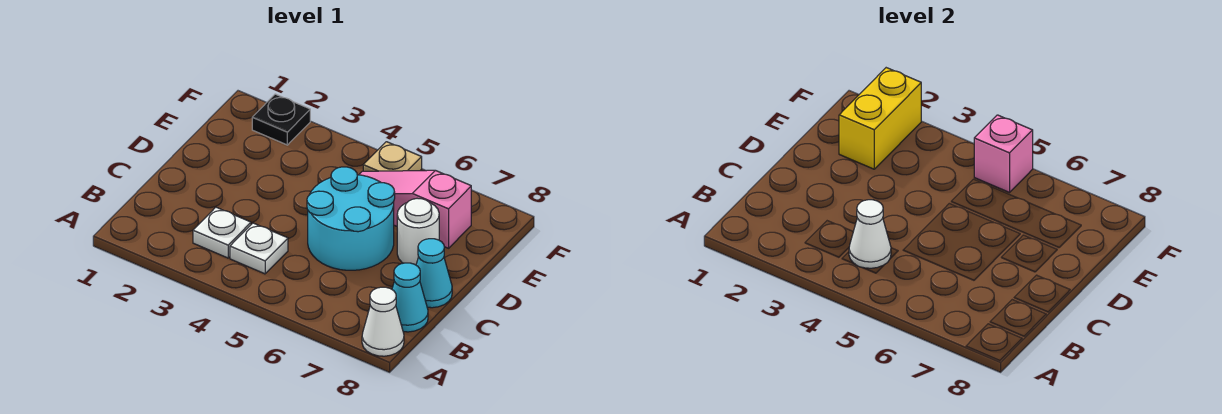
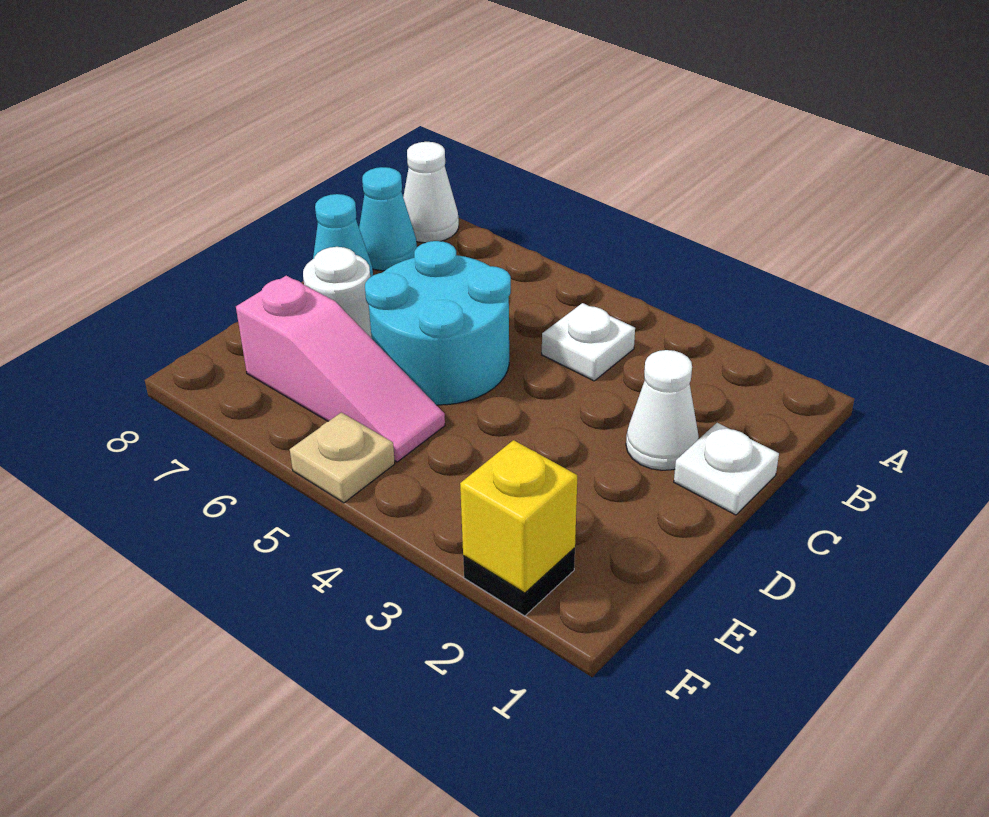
white 1x1 plate [193,207,251,258] -> white 1x1 plate moved to [674,423,779,515]
white 1x1 cone [849,200,891,268] -> white 1x1 cone moved to [626,350,699,470]
yellow 1x2 brick [839,68,921,169] -> yellow 1x1 brick [460,440,577,593]
pink 1x1 brick [974,115,1033,192] -> none

